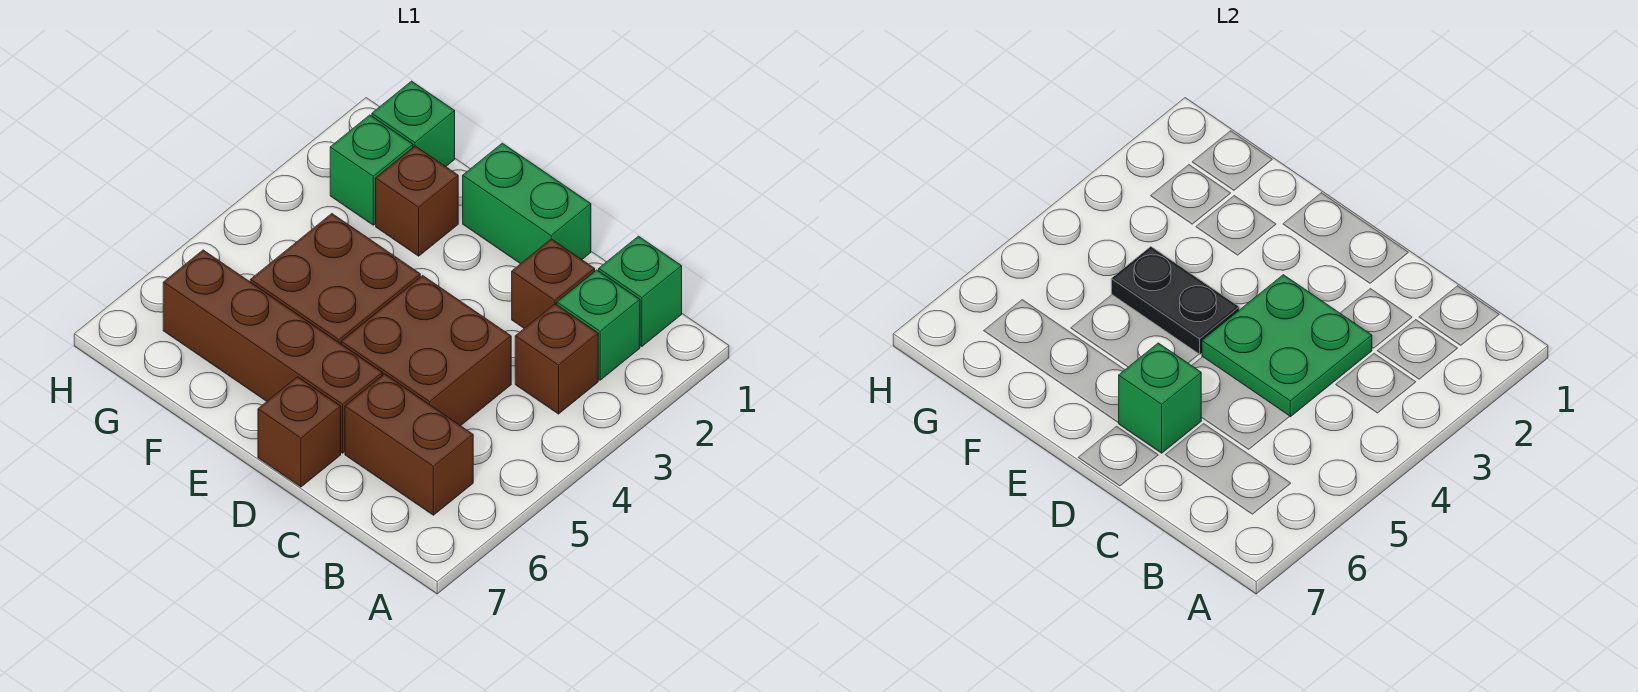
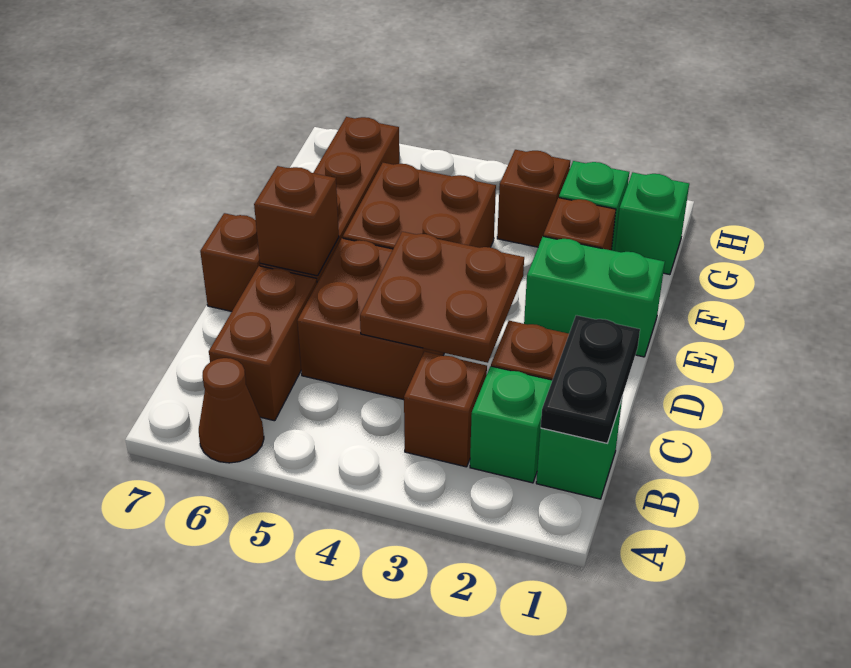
none -> brown 1x1 cone [199,358,264,463]
green 2x2 plate [1202,275,1372,417] -> brown 2x2 plate [360,232,524,363]
green 1x2 brick [463,143,591,264] -> green 1x2 brick turned to [524,236,665,357]
green 1x1 brick [1119,343,1201,453] -> brown 1x1 brick [254,166,339,276]
black 1x2 plate [1111,247,1239,355] -> black 1x2 plate moved to [541,315,640,444]
none -> brown 1x1 brick [497,150,570,247]

